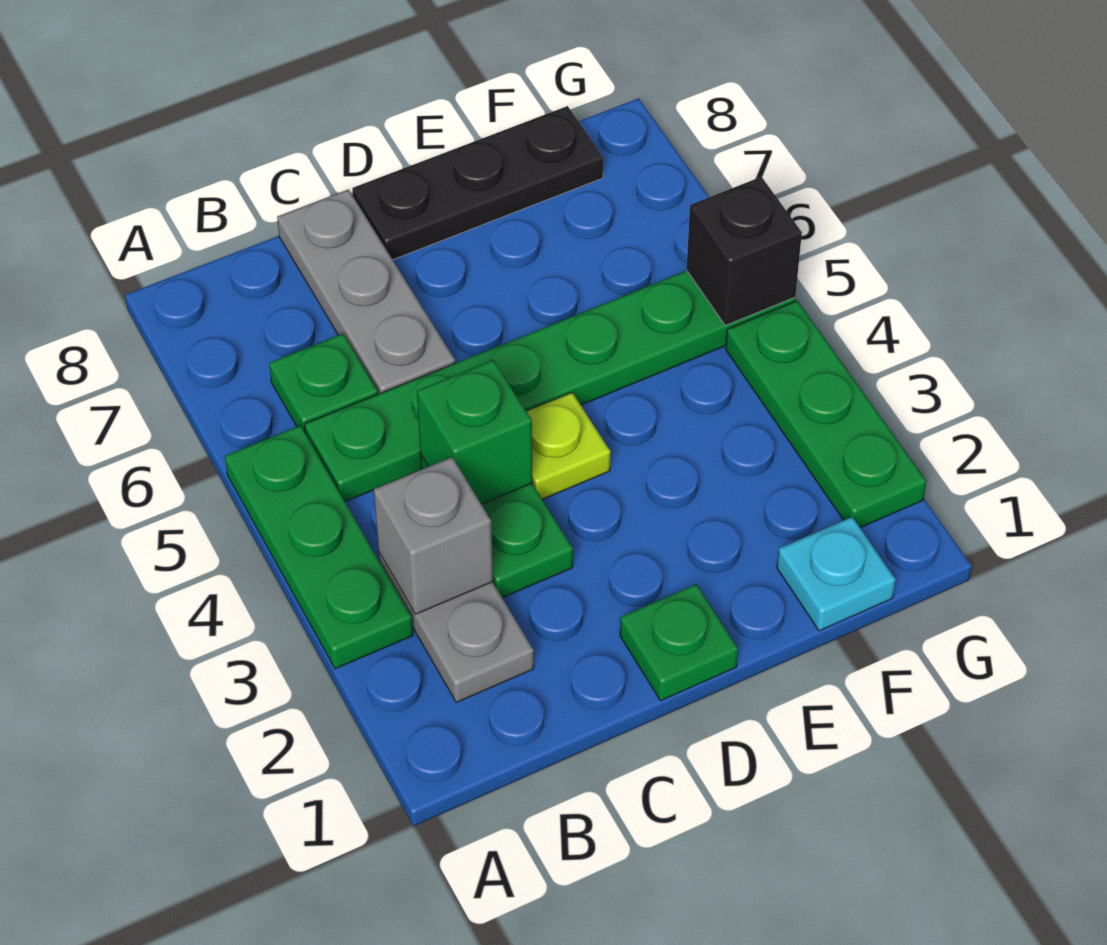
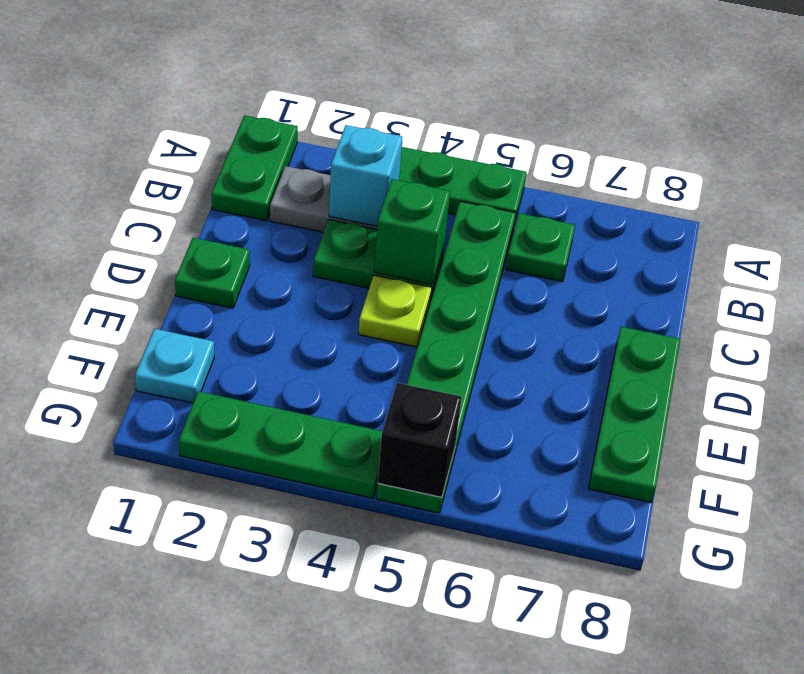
none -> green 1x2 plate [211,115,298,221]
grey 1x1 brick [374,457,493,614] -> cyan 1x1 brick [329,125,402,226]
grey 1x3 plate [277,189,455,394] -> none
black 1x3 plate [352,106,603,260] -> green 1x3 plate [588,327,680,503]

